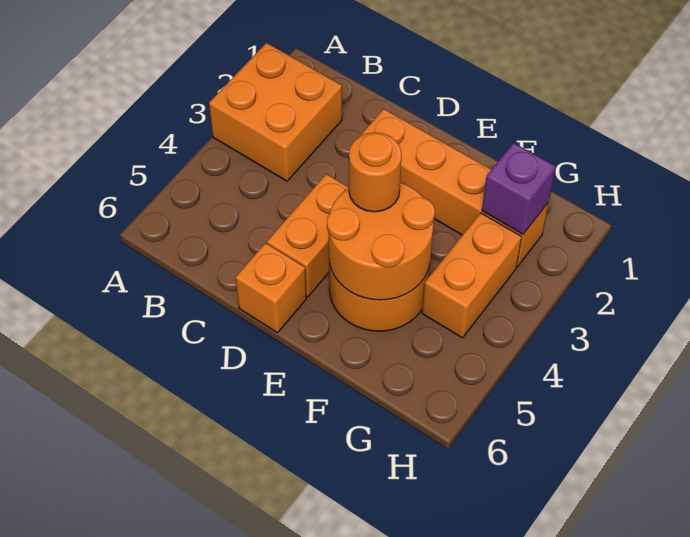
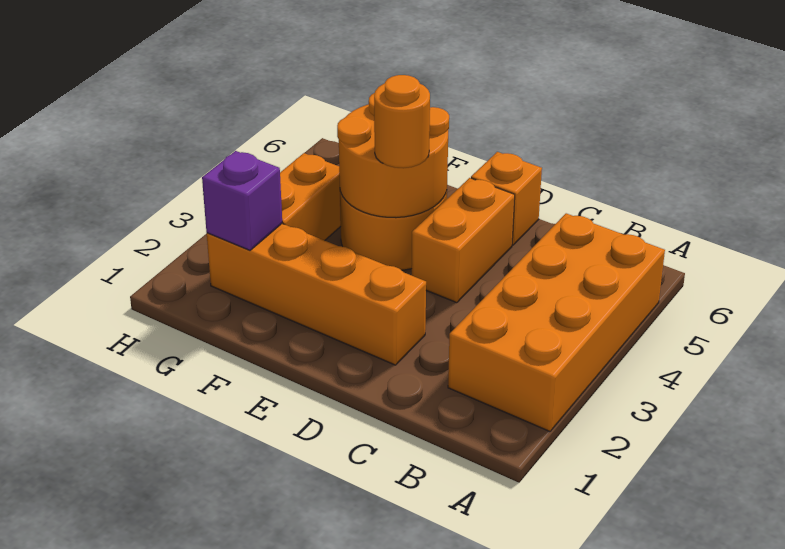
orange 2x2 brick [209,43,342,181] -> orange 2x4 brick [448,213,665,431]

